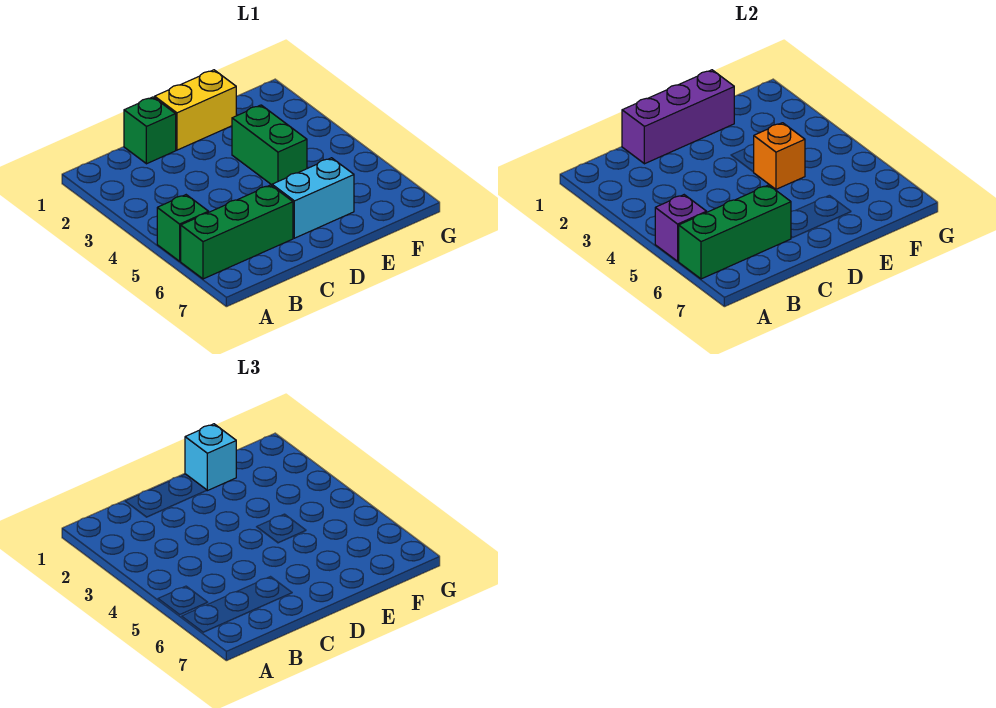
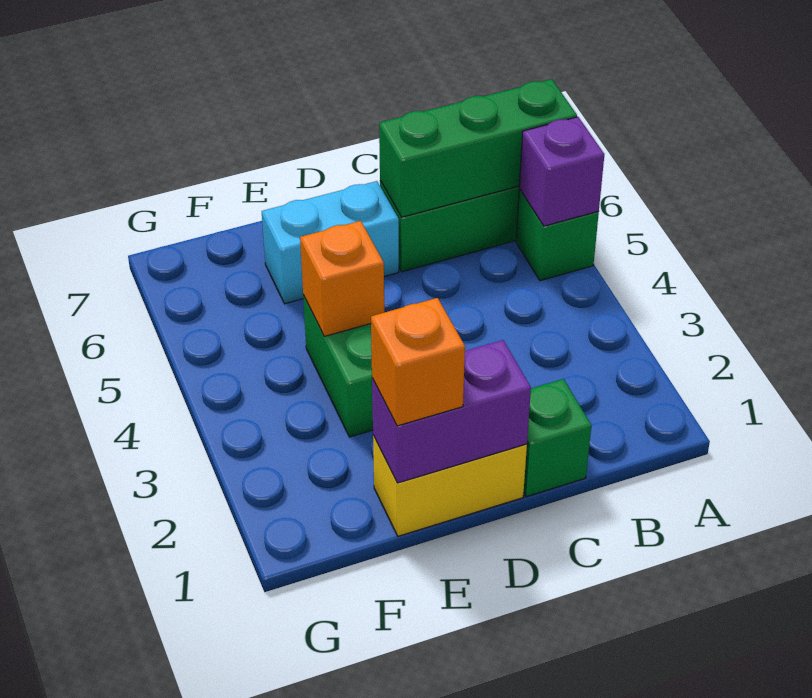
purple 1x3 brick [622,70,734,164] -> purple 1x2 brick [372,340,531,483]
cyan 1x1 brick [185,424,236,491] -> orange 1x1 brick [371,298,465,426]

